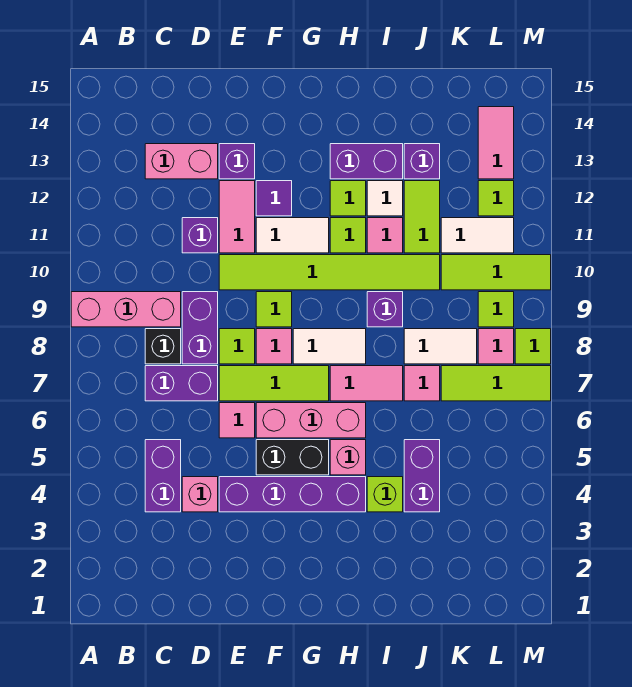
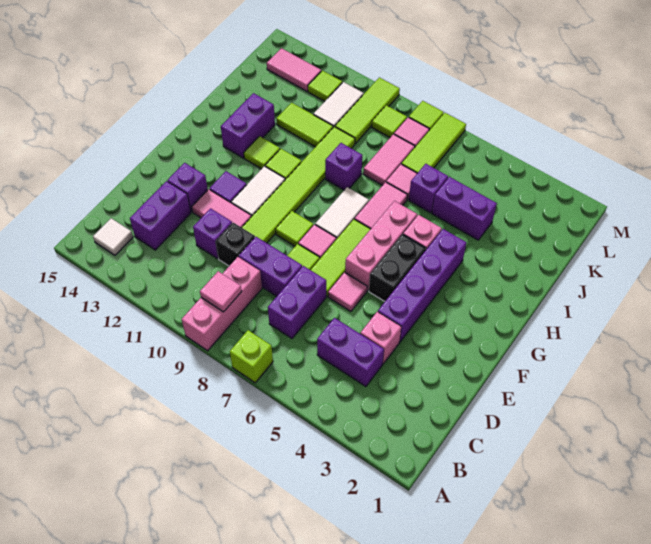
black 1x1 brick [145,329,181,364] -> black 1x1 brick moved to [216,223,255,266]
pink 1x2 brick [145,144,218,179] -> purple 1x2 brick [130,181,191,250]
lime 1x1 brick [367,477,403,512] -> lime 1x1 brick moved to [230,330,273,383]
pink 1x1 tile [367,218,403,253] -> pink 1x1 tile moved to [200,271,242,312]
white 1x1 tile [367,181,403,216] -> white 1x1 tile moved to [93,218,133,255]
white 1x2 tile [404,329,477,364] -> pink 1x2 tile [363,134,415,185]
purple 1x1 brick [404,144,440,179] -> purple 1x1 brick moved to [409,164,448,213]

